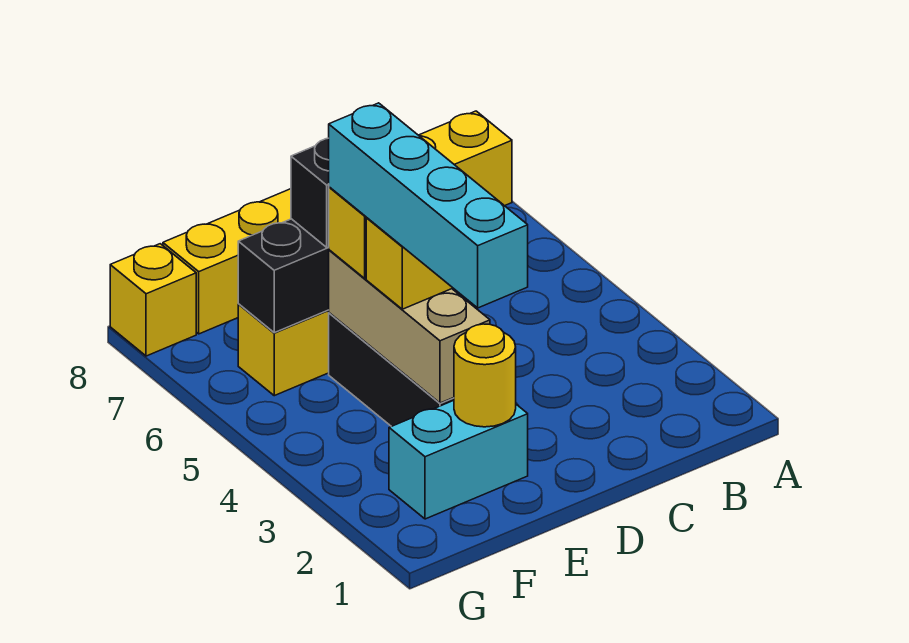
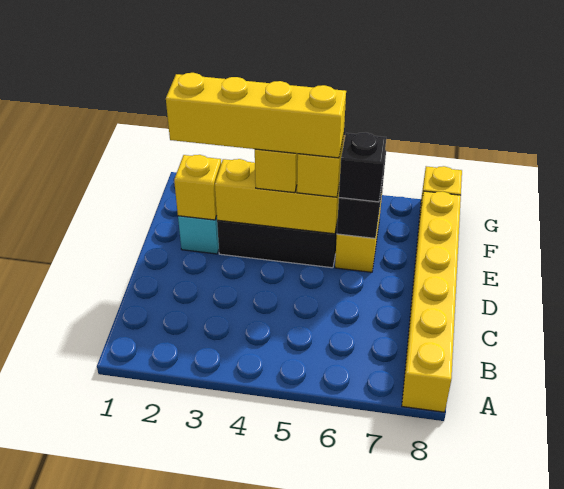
yellow 1x1 round brick [454,324,516,427] -> yellow 1x1 brick [174,155,221,220]
cyan 1x4 brick [329,103,528,308] -> yellow 1x4 brick [166,73,346,158]
tan 1x3 brick [329,250,490,403] -> yellow 1x3 brick [215,159,340,234]

